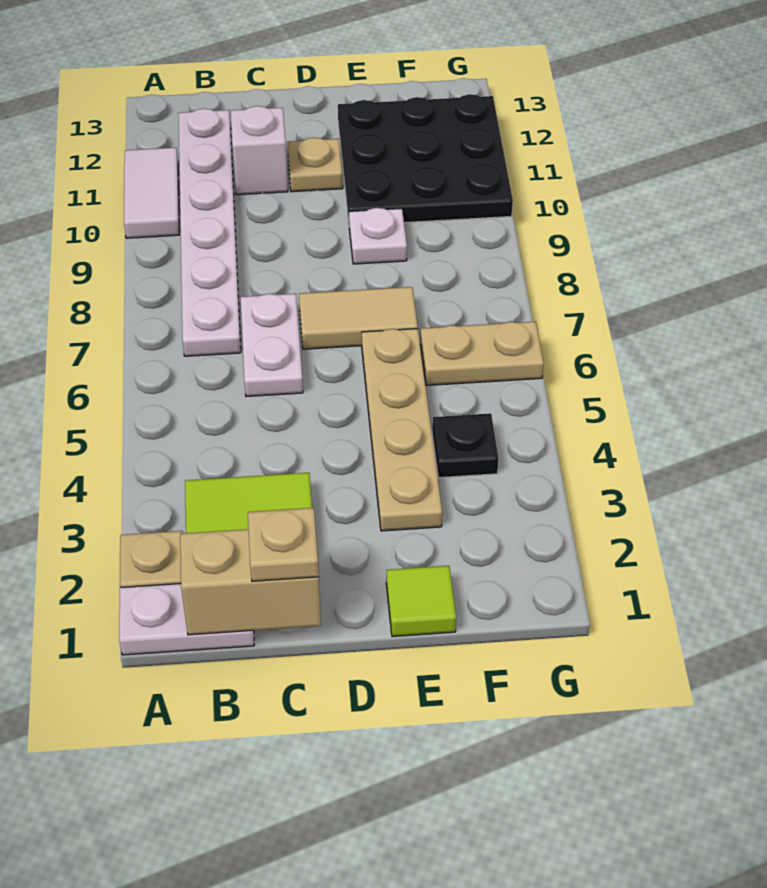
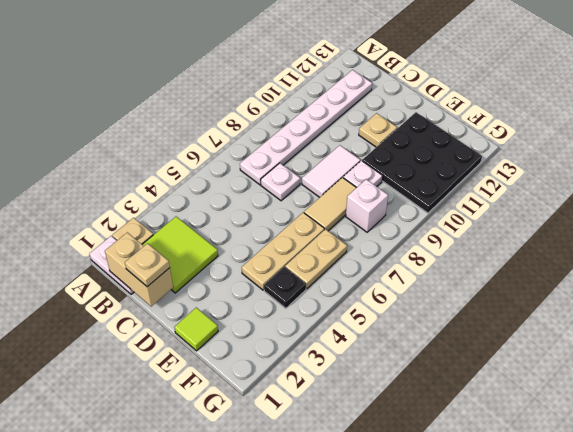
white 1x2 tile [124,148,179,238] -> white 1x2 tile moved to [302,145,360,197]
white 1x2 plate [240,294,303,397] -> white 1x1 plate [261,163,300,201]
white 1x1 brick [231,106,288,195] -> white 1x1 brick moved to [346,179,388,232]
tan 1x2 tile [299,287,418,349] -> tan 1x2 tile turned to [304,178,357,231]
tan 1x4 plate [362,329,442,531] -> tan 1x3 plate [242,213,324,290]
tan 1x2 plate [421,321,544,385] -> tan 1x2 plate turned to [285,229,347,289]

